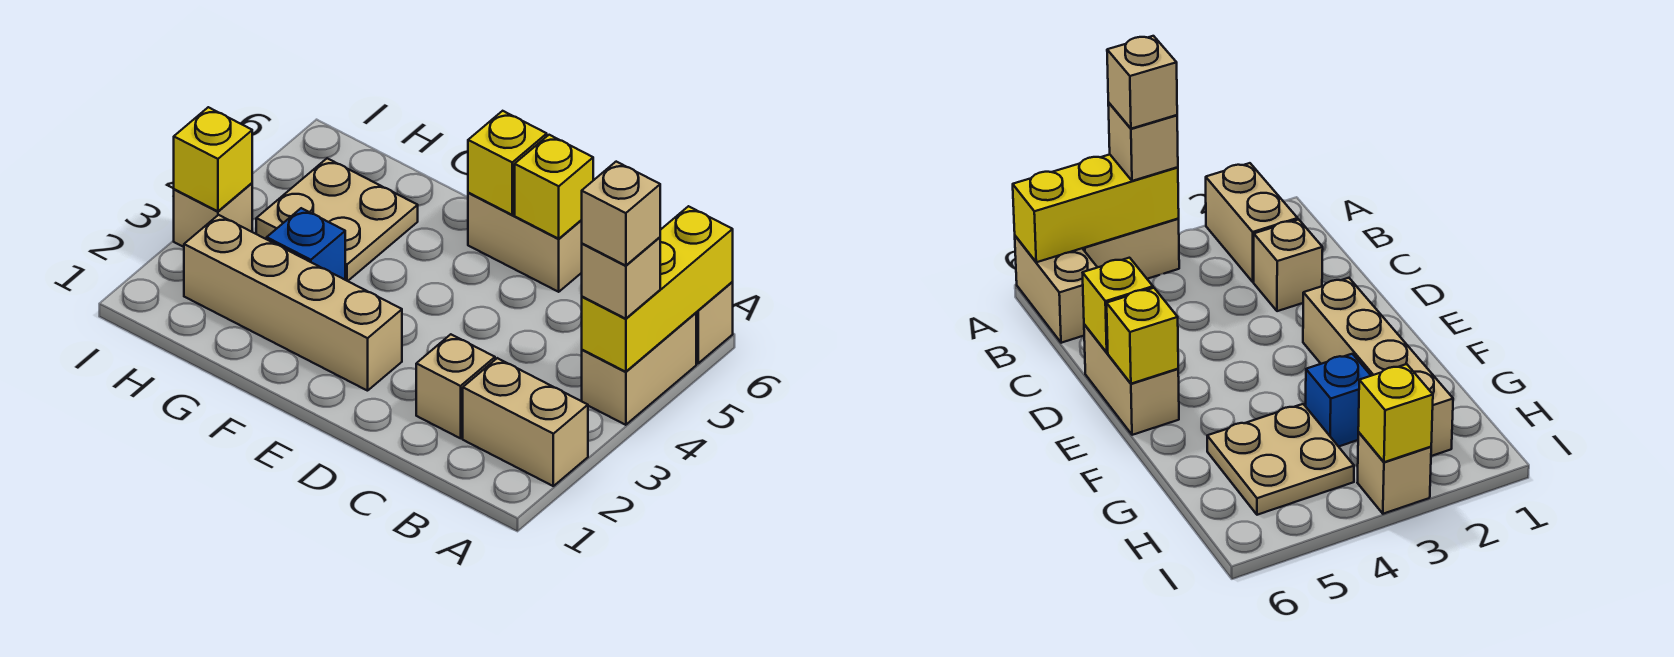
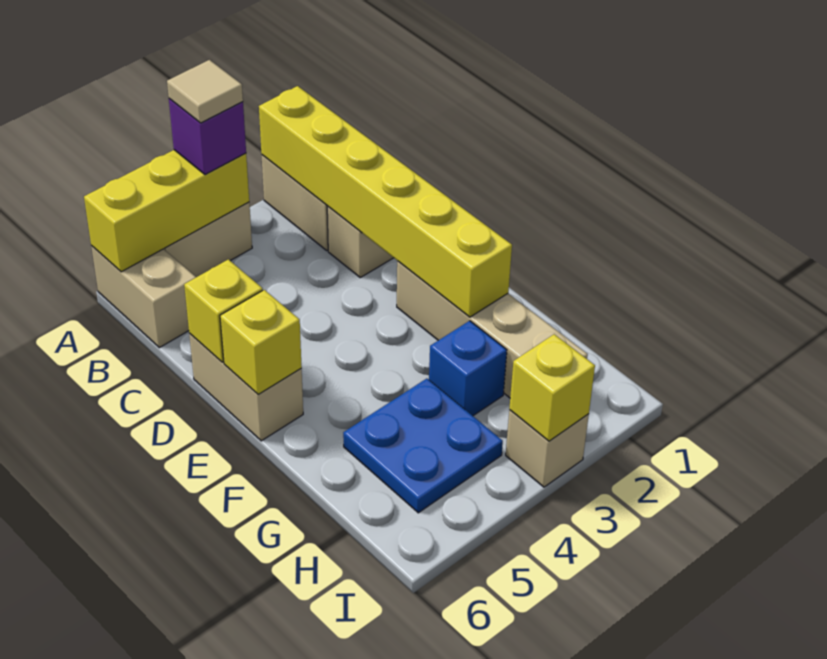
none -> yellow 1x6 brick [259,86,512,317]
tan 1x1 brick [582,237,660,319] -> purple 1x1 brick [169,99,246,175]
tan 1x1 brick [582,162,660,266] -> tan 1x1 tile [167,60,243,123]
tan 2x2 plate [256,158,418,281] -> blue 2x2 plate [343,379,503,513]

